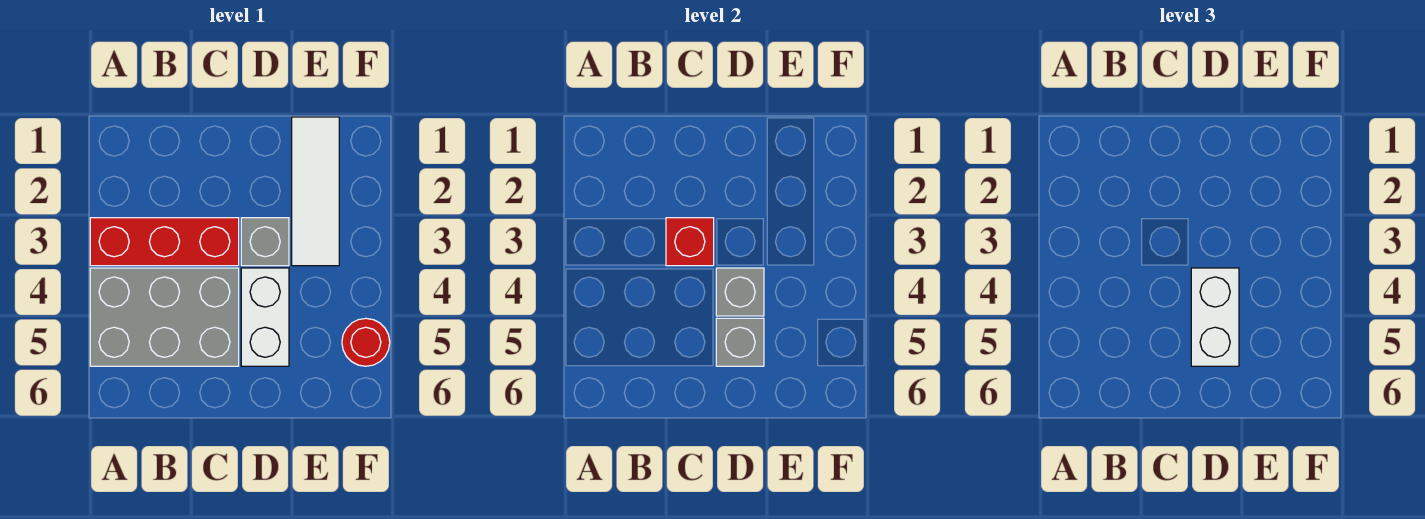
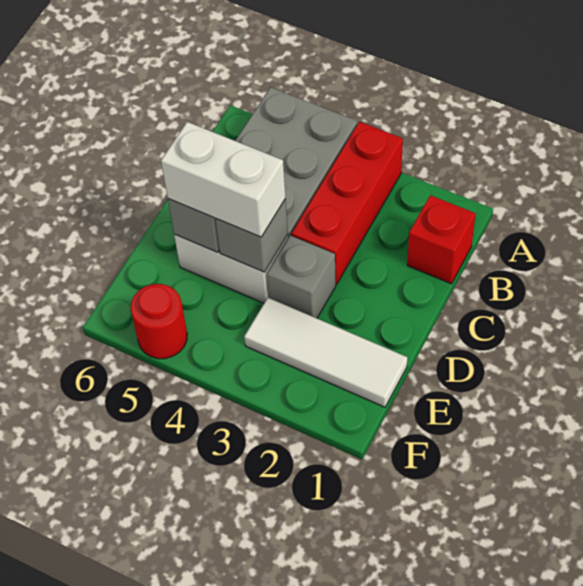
red 1x1 brick [666,218,714,266] -> red 1x1 brick moved to [407,195,476,284]

